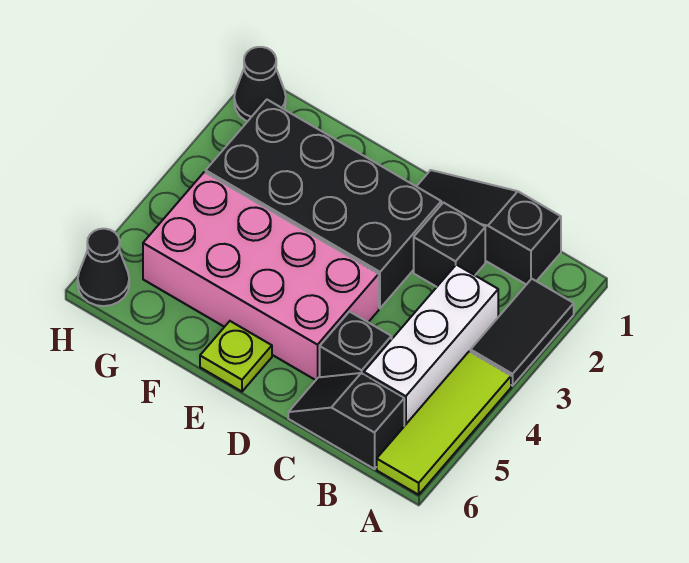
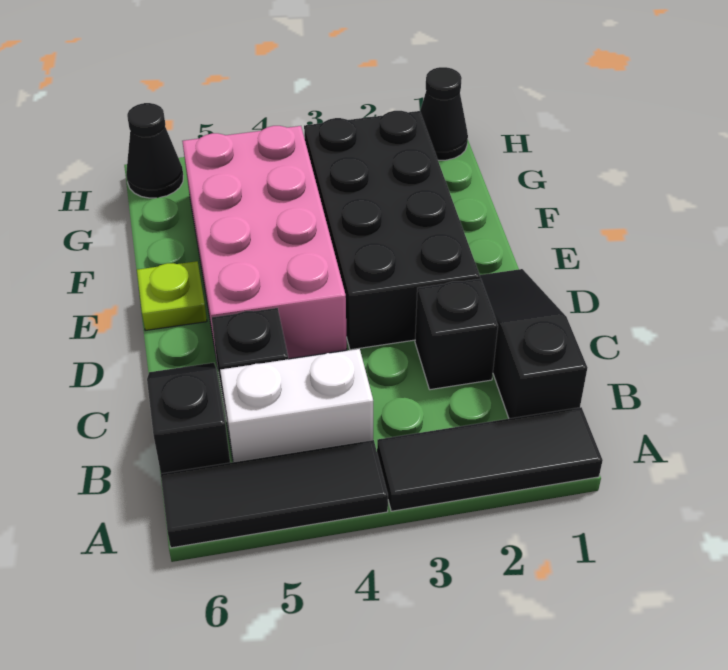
black 1x2 tile [471,279,574,386] -> black 1x3 tile [377,407,603,511]
lime 1x3 tile [377,351,511,495] -> black 1x3 tile [161,440,388,548]
white 1x3 brick [364,265,498,426] -> white 1x2 brick [220,349,373,462]

